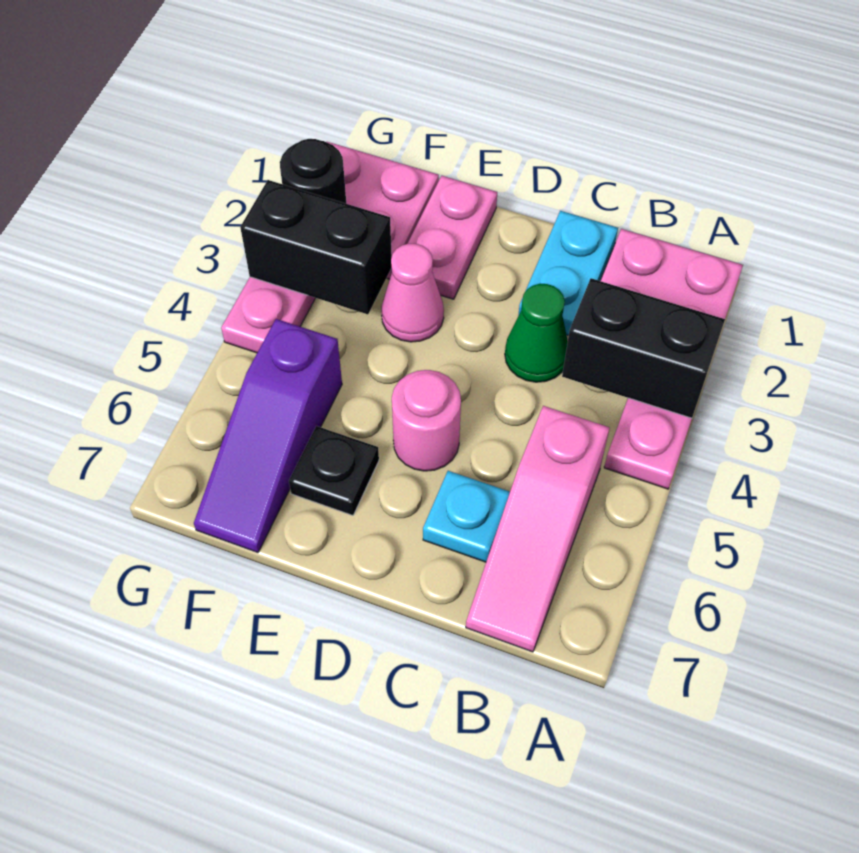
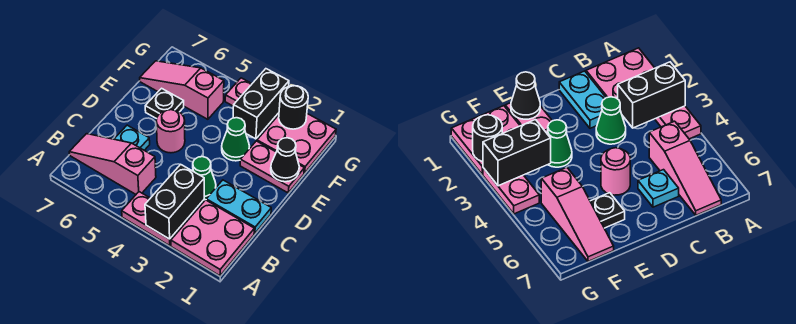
none -> black 1x1 cone [271,138,299,182]
pink 1x1 cone [381,244,444,342] -> green 1x1 cone [222,118,249,161]
purple 1x3 slope [194,319,342,553] -> pink 1x3 slope [140,61,224,119]

